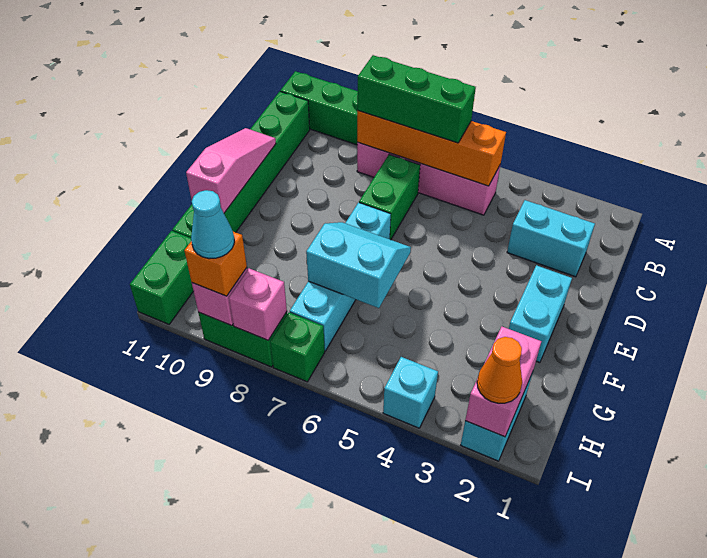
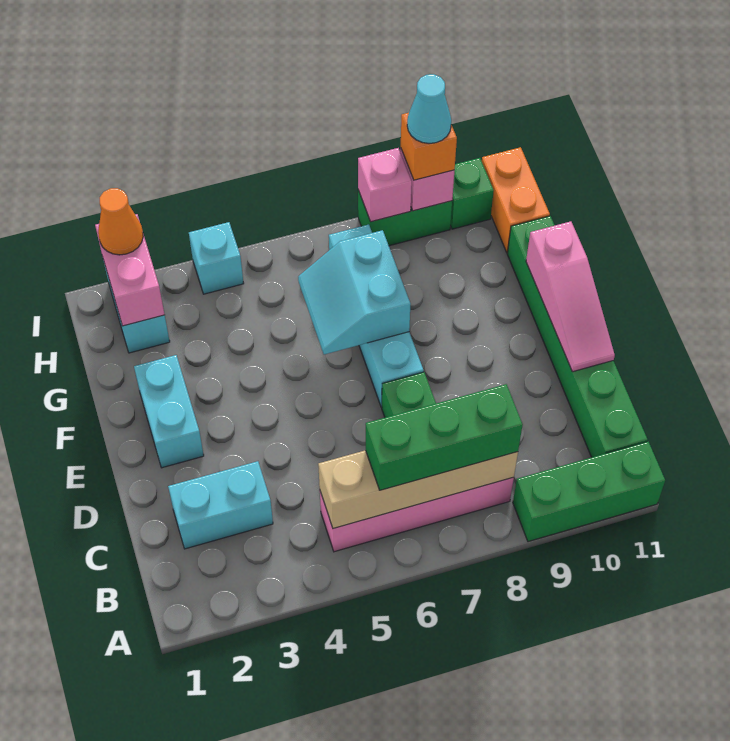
orange 1x4 brick [357,111,506,186] -> tan 1x4 brick [318,450,518,529]
cyan 2x2 slope [306,222,411,308] -> cyan 2x2 slope turned to [298,230,411,355]
green 1x2 brick [130,231,193,324] -> orange 1x2 brick [482,147,550,253]
green 1x1 brick [270,312,325,382] -> green 1x1 brick moved to [450,158,494,229]

